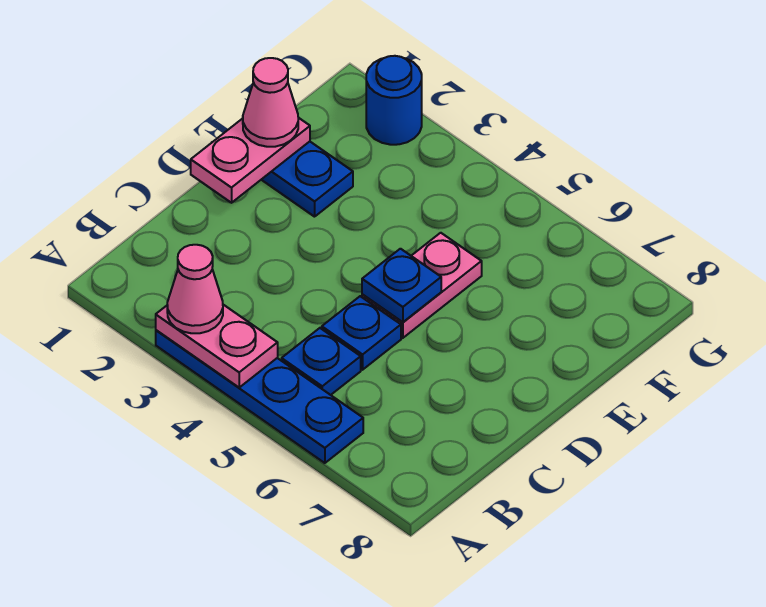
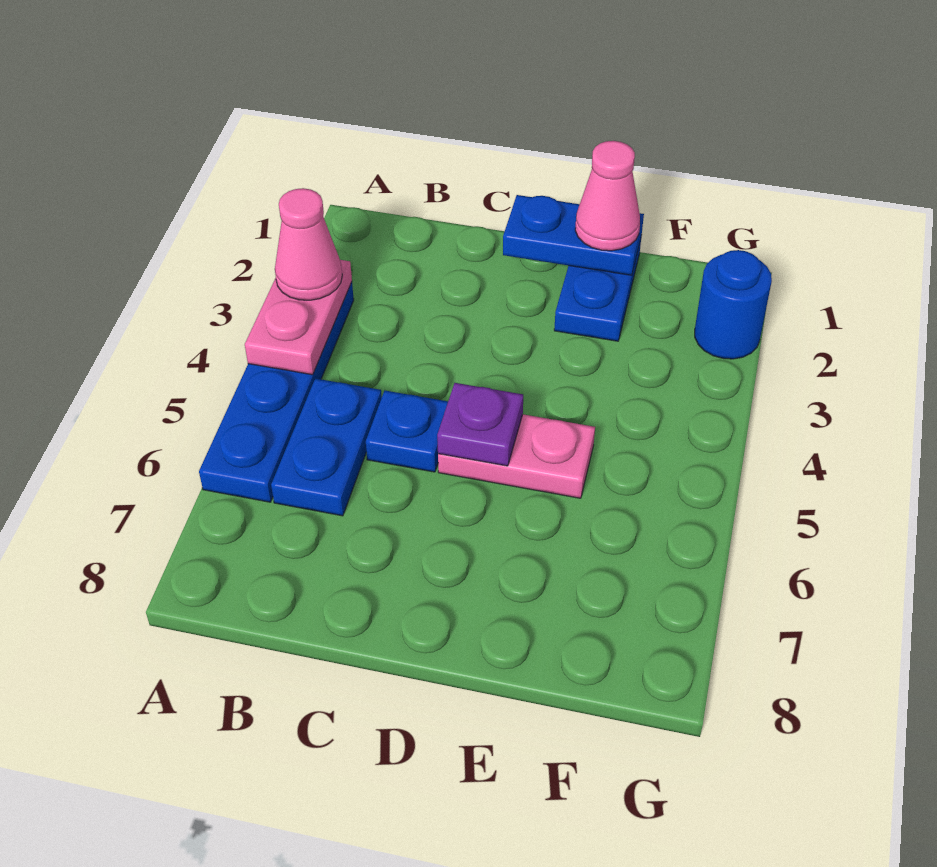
blue 1x1 plate [282,328,361,395] -> blue 1x2 plate [271,378,382,516]
pink 1x2 plate [191,118,310,203] -> blue 1x2 plate [503,195,644,275]
blue 1x1 plate [362,249,441,322] -> purple 1x1 plate [437,383,523,466]

